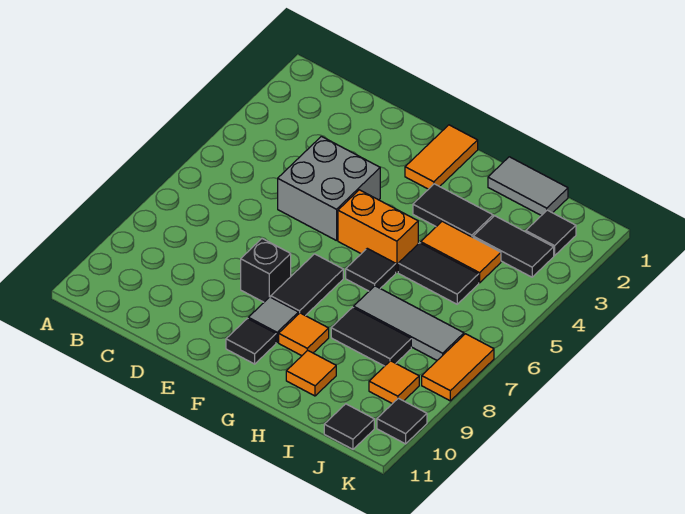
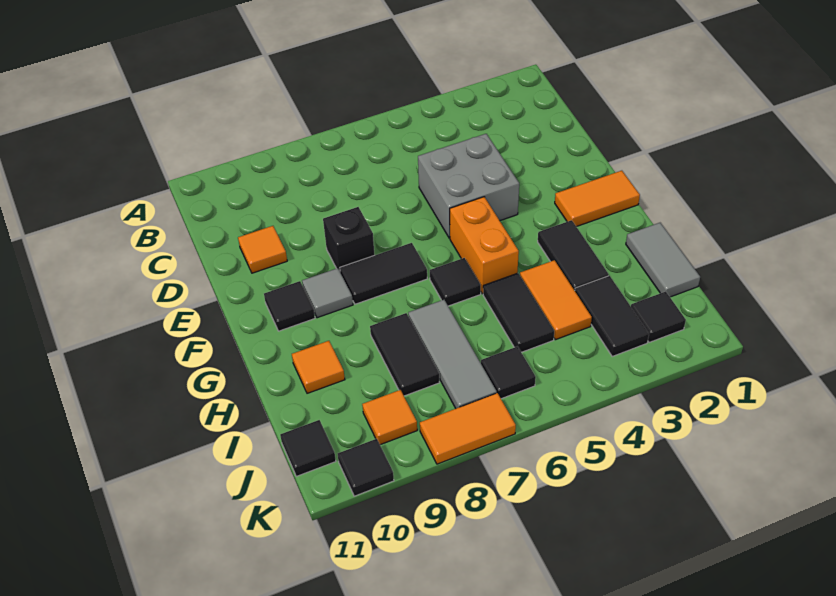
orange 1x1 tile [279,313,329,356] -> orange 1x1 tile moved to [238,226,287,273]
none -> black 1x1 tile [481,346,536,399]

